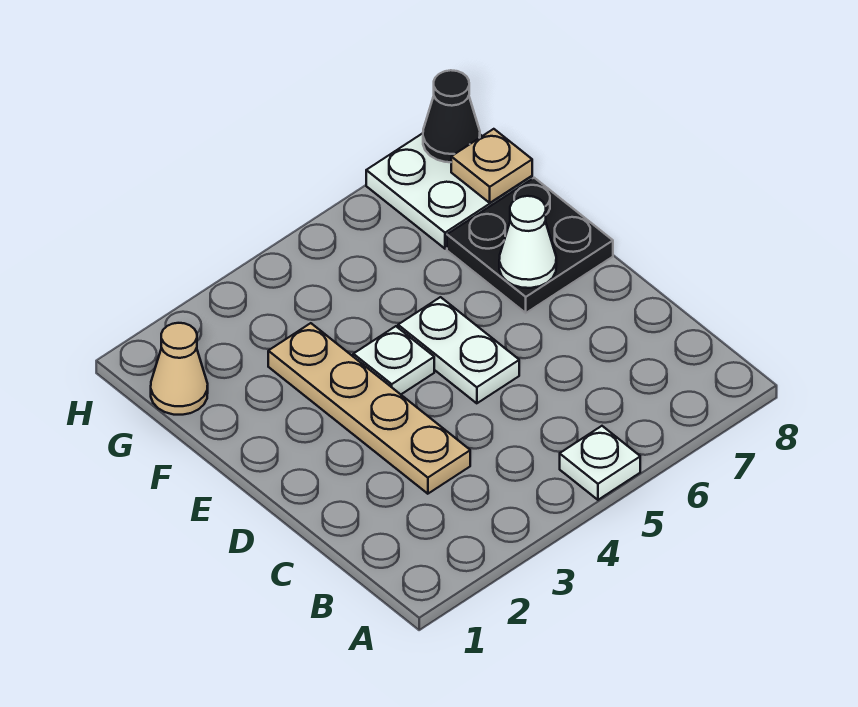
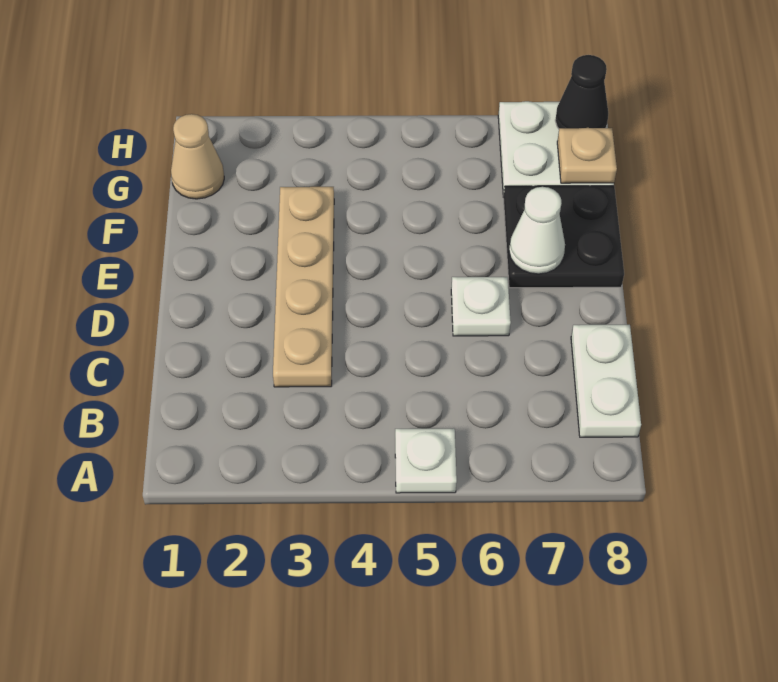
white 1x2 plate [398,297,519,403] -> white 1x2 plate moved to [571,325,641,437]
white 1x1 plate [353,326,434,394] -> white 1x1 plate moved to [451,277,511,336]

